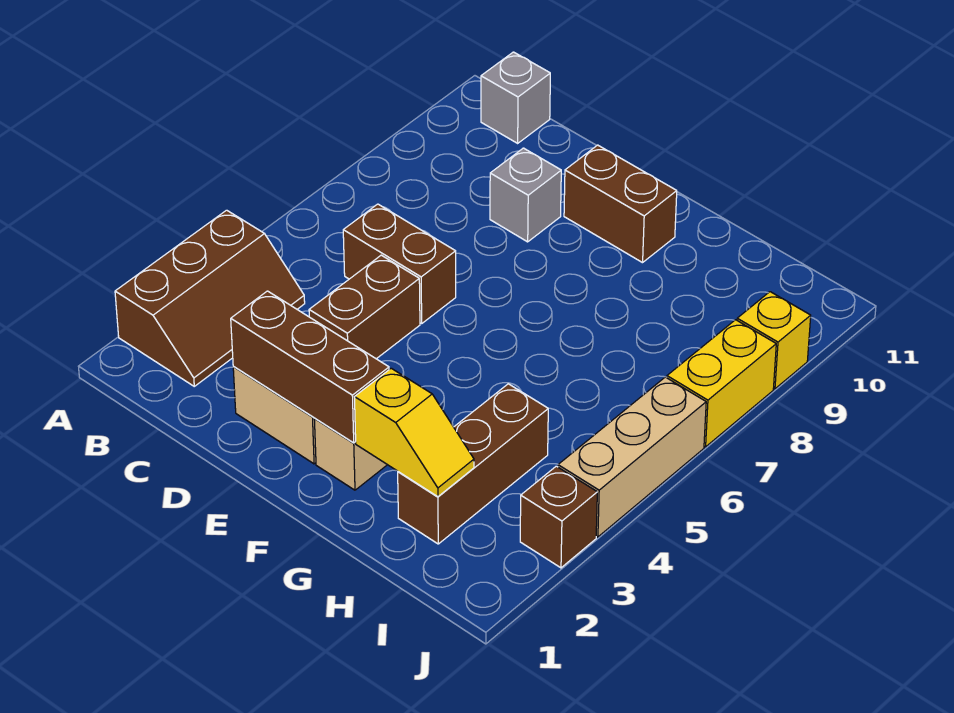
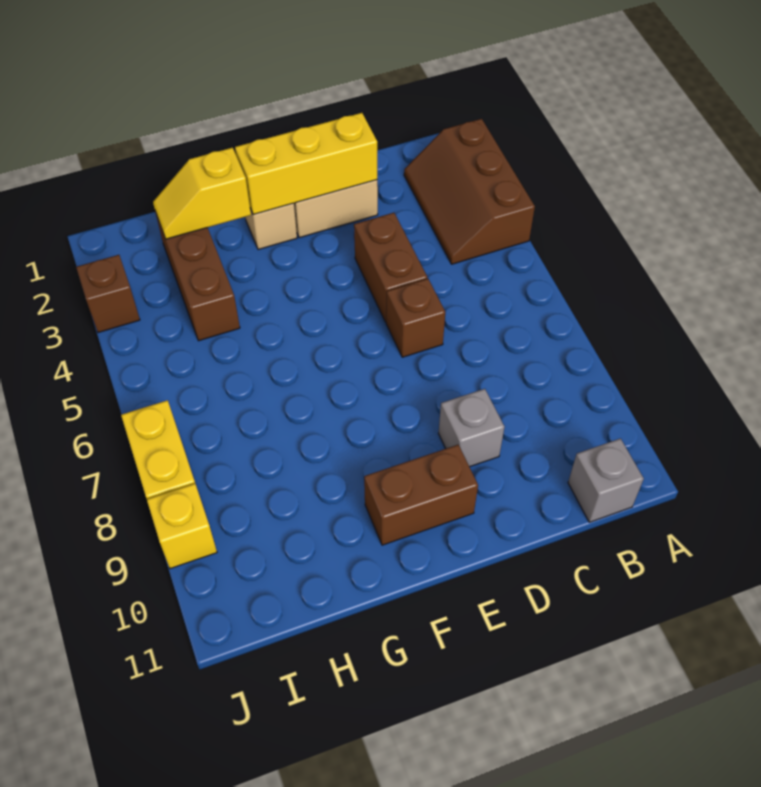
brown 1x2 brick [343,204,456,323] -> brown 1x1 brick [386,279,445,357]
brown 1x3 brick [231,291,389,443] -> yellow 1x3 brick [235,113,377,215]
tan 1x3 brick [558,377,706,537] -> none

